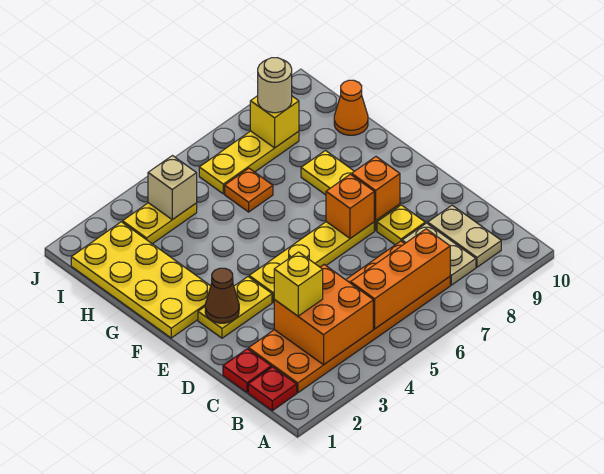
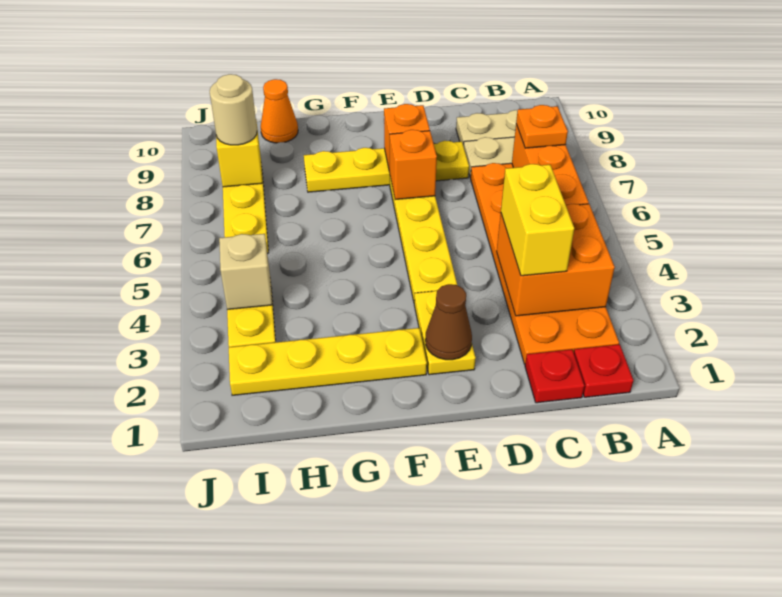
yellow 1x1 brick [274,252,323,316] -> yellow 1x2 brick [501,164,574,276]
yellow 2x4 plate [71,222,211,338] -> yellow 1x4 plate [229,328,427,395]
orange 1x1 plate [225,168,273,212] -> orange 1x1 plate moved to [516,105,568,148]

